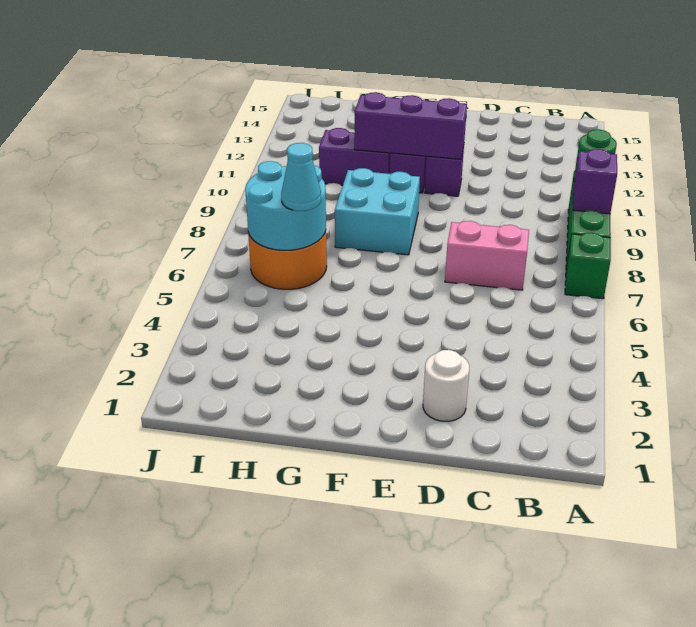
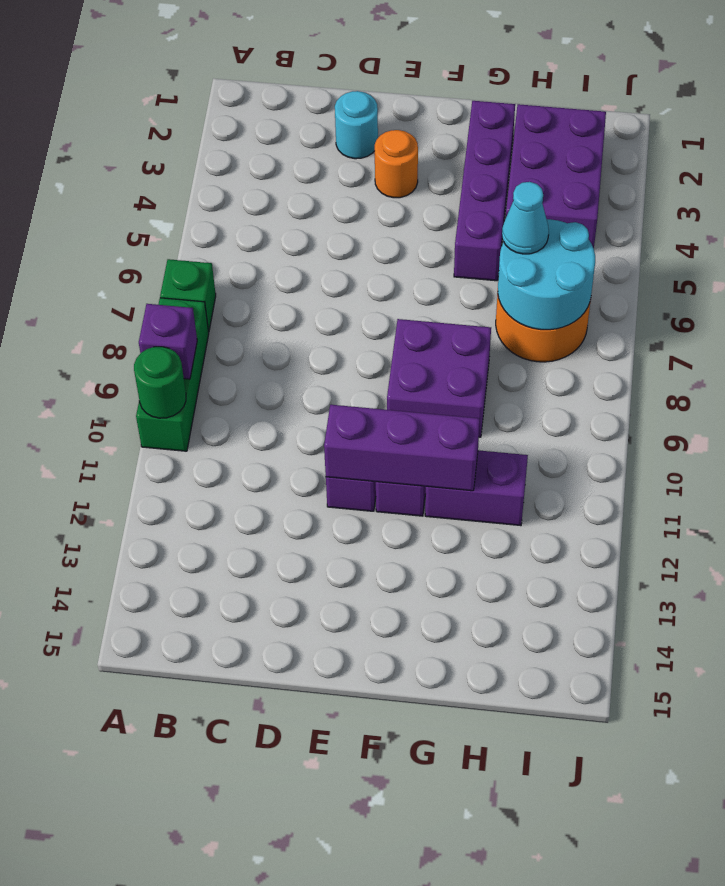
pink 1x2 brick [445,221,529,290] -> none
white 1x1 round brick [423,350,469,421] -> cyan 1x1 round brick [335,91,378,159]
none -> orange 1x1 round brick [375,130,418,198]
cyan 2x2 brick [335,168,420,255] -> purple 2x2 brick [387,319,491,437]
none -> purple 1x4 brick [454,101,515,281]
none -> purple 2x3 brick [506,104,606,248]

